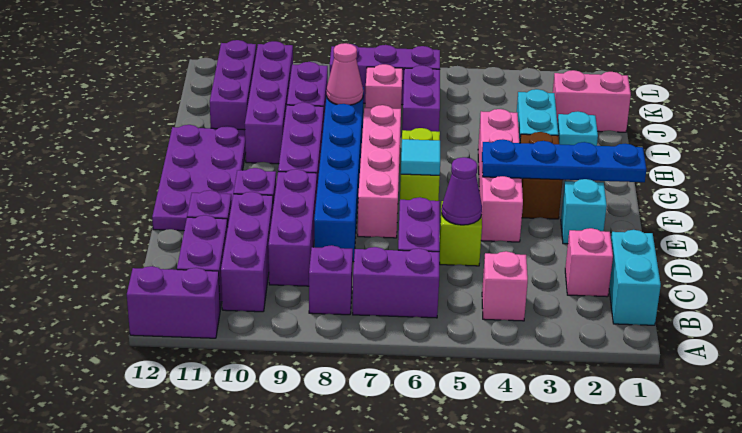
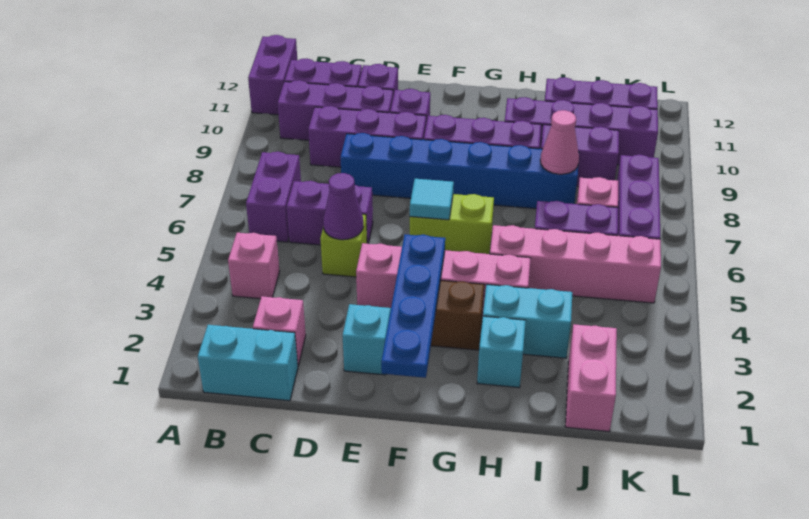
purple 1x1 brick [309,245,353,315] -> none
pink 1x4 brick [358,105,401,238] -> pink 1x4 brick moved to [490,225,661,303]
purple 2x4 plate [152,125,246,231] -> none

